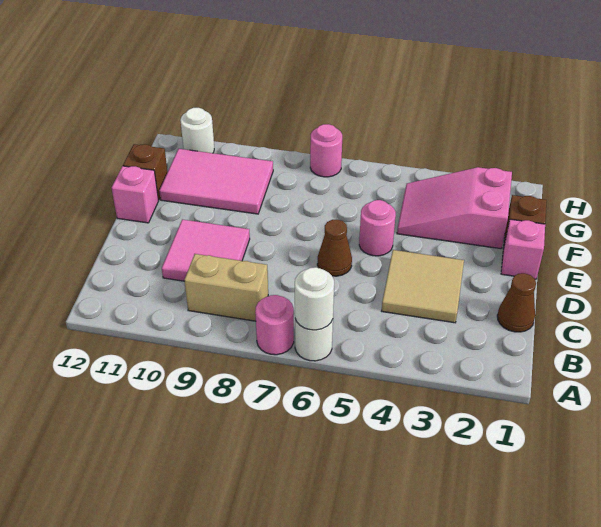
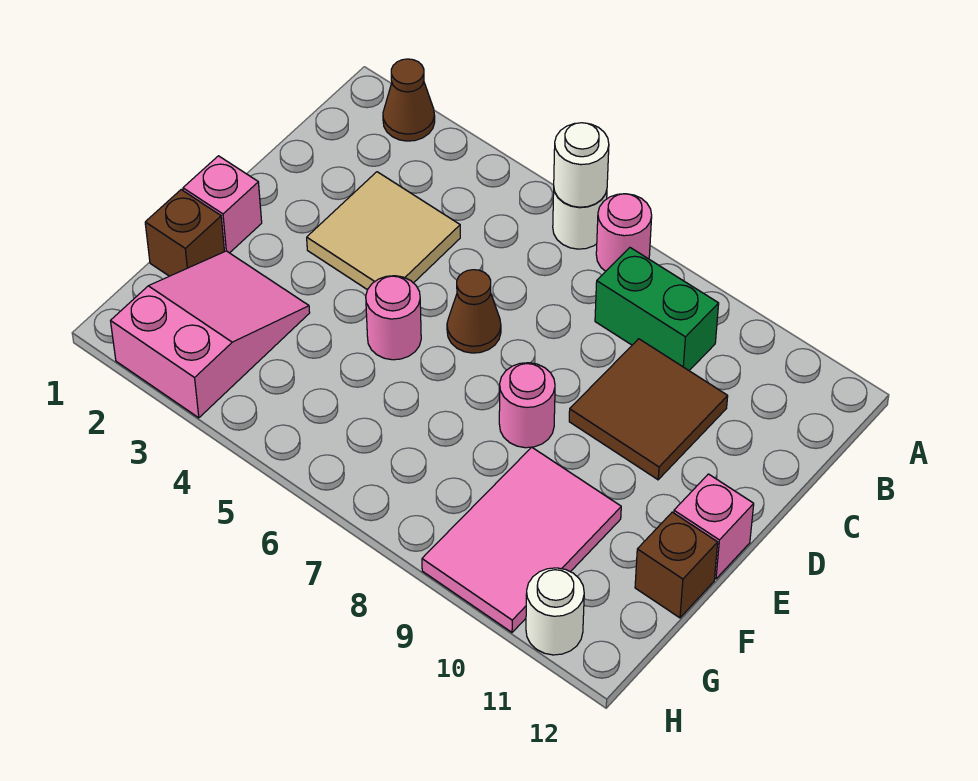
tan 1x2 brick [184,254,268,321] -> green 1x2 brick [595,248,719,370]
brown 1x1 cone [497,273,536,332] -> brown 1x1 cone moved to [383,59,435,141]
pink 2x2 tile [162,219,250,281] -> brown 2x2 tile [569,339,728,480]
pink 2x3 slope [397,167,512,249] -> pink 2x3 slope turned to [111,251,310,418]
pink 2x3 tile [159,149,273,214] -> pink 2x3 tile turned to [422,447,621,632]
pink 1x1 round brick [310,124,342,177] -> pink 1x1 round brick moved to [499,363,555,448]

